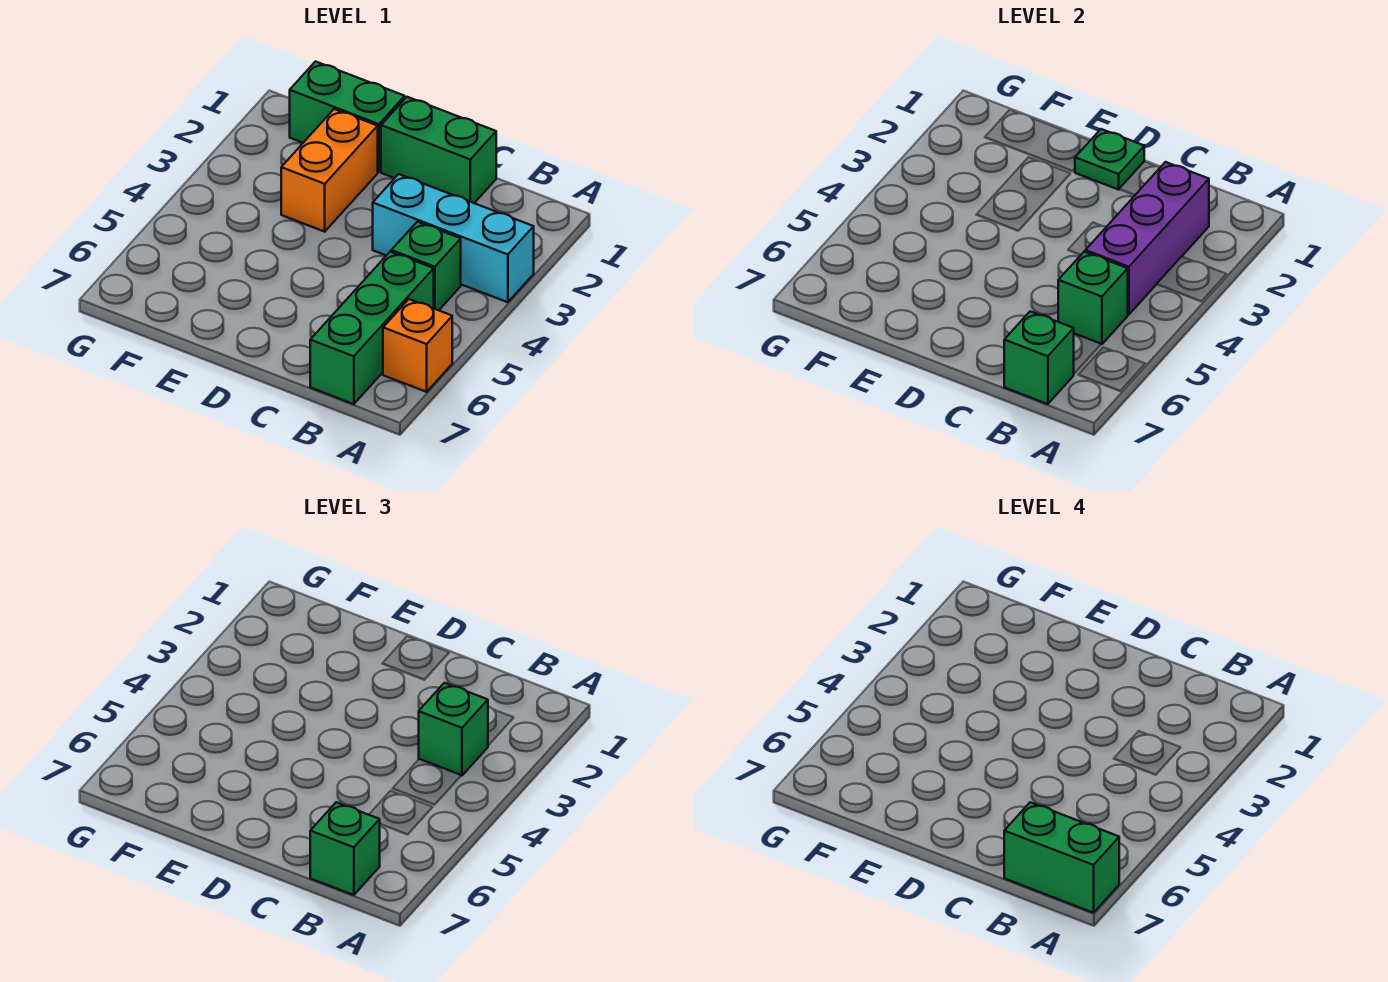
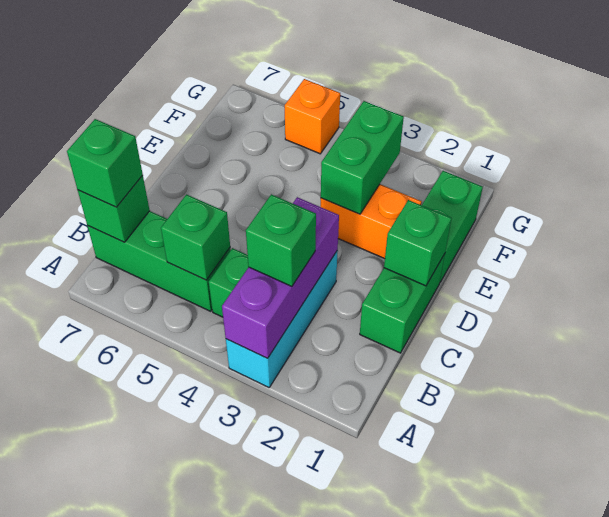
orange 1x1 brick [383,299,452,392] -> orange 1x1 brick moved to [285,79,340,154]
green 1x2 brick [1004,802,1119,913] -> green 1x2 brick moved to [321,101,404,214]
purple 1x3 brick [1085,162,1209,314] -> purple 1x3 brick turned to [222,197,339,358]
green 1x1 plate [1075,129,1144,190] -> green 1x1 brick [384,200,451,286]

